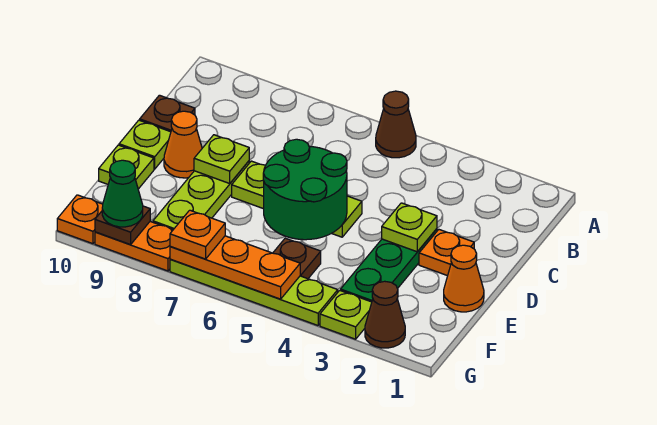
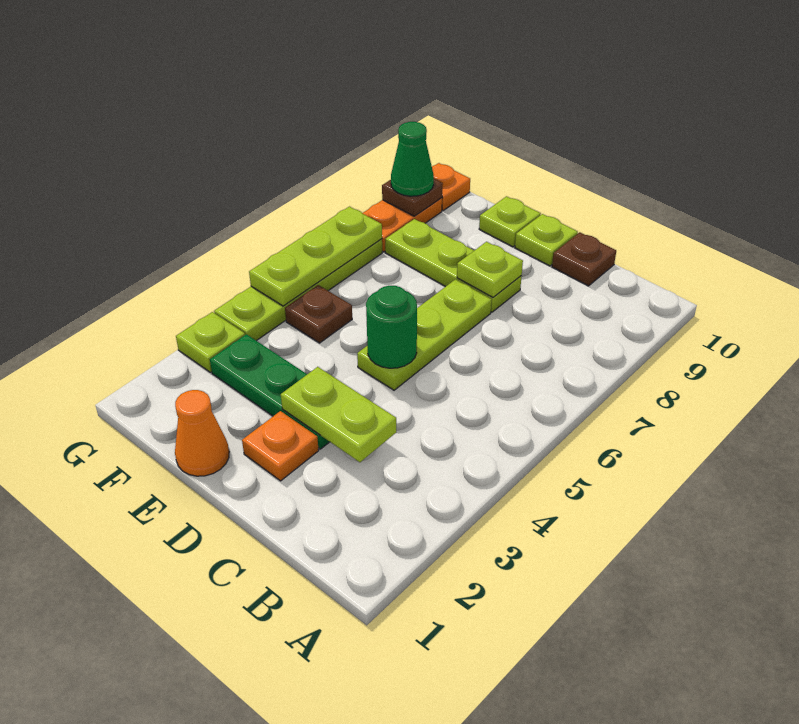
brown 1x1 cone [376,91,416,158] -> none
lime 1x1 plate [382,203,437,252] -> lime 1x2 plate [281,367,396,462]
green 2x2 round brick [263,139,347,240] -> green 1x1 round brick [366,286,417,368]
orange 1x1 cone [164,111,202,178] -> none
brown 1x1 cone [365,281,405,348] -> none
orange 1x3 plate [170,236,300,299] -> lime 1x3 plate [249,207,382,306]
orange 1x1 plate [170,210,225,259] -> none

